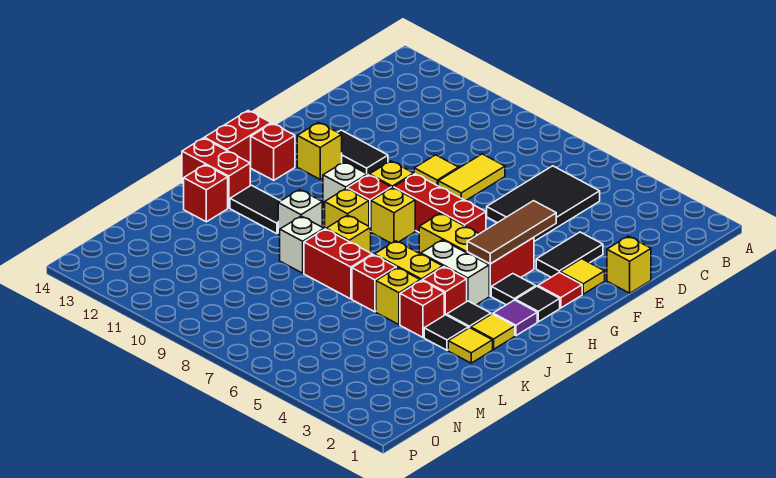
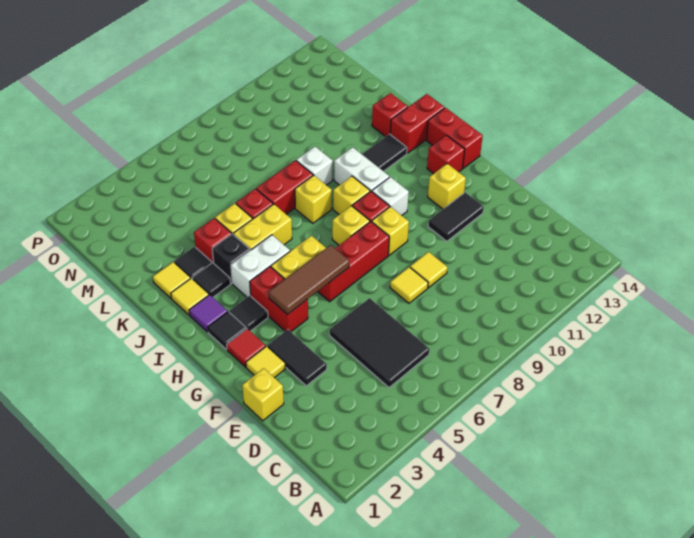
yellow 1x2 tile [438,154,505,201] -> yellow 1x1 tile [390,267,428,303]
brown 1x3 tile [467,201,556,264] -> brown 1x3 tile turned to [269,245,349,314]
red 1x1 brick [423,267,467,315] -> black 1x1 brick [212,234,250,283]
white 1x1 brick [278,190,322,235] -> white 1x2 brick [334,147,389,192]

